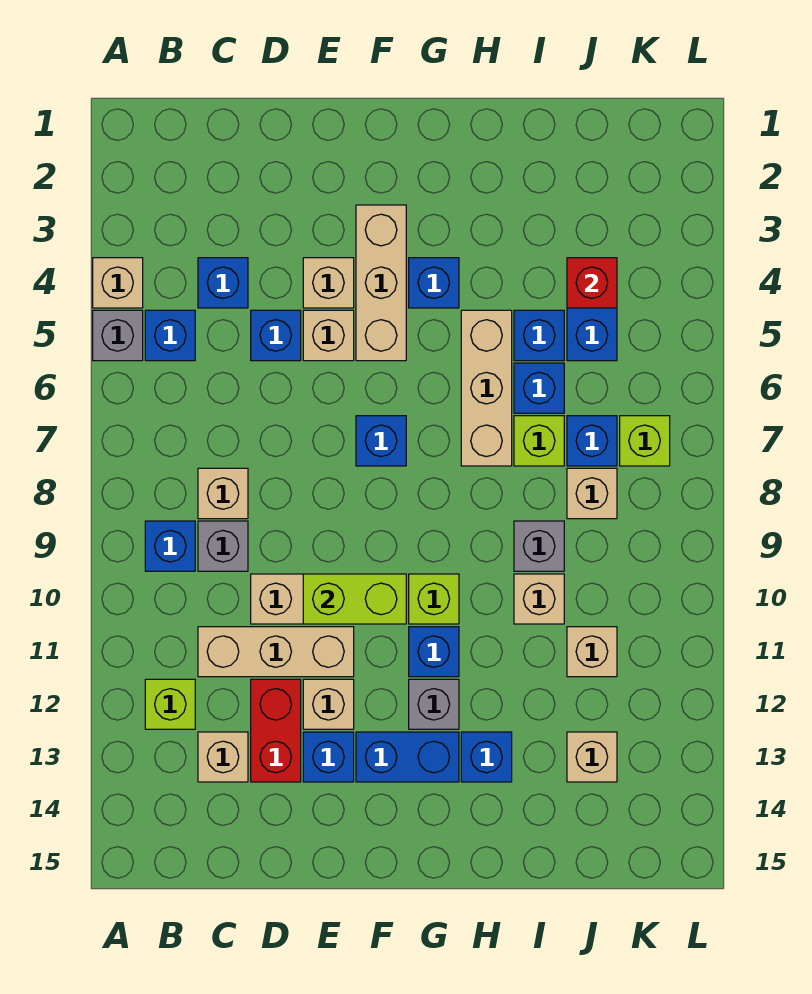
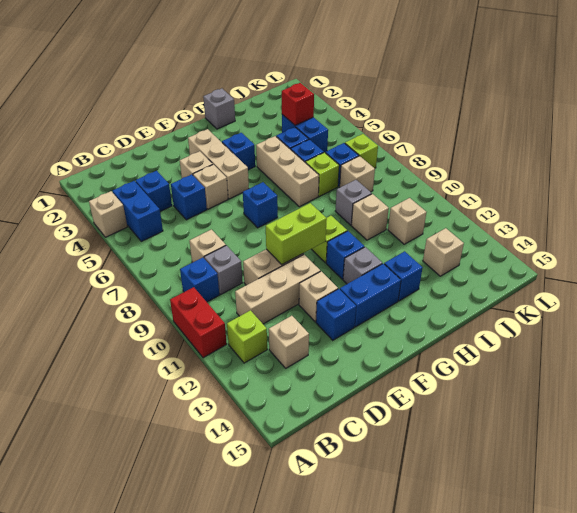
grey 1x1 brick [93,310,143,361] -> grey 1x1 brick moved to [203,88,235,129]
blue 1x1 brick [145,310,195,361] -> blue 1x2 brick [113,181,163,241]
red 1x2 brick [251,679,301,782] -> red 1x2 brick moved to [170,287,227,358]

